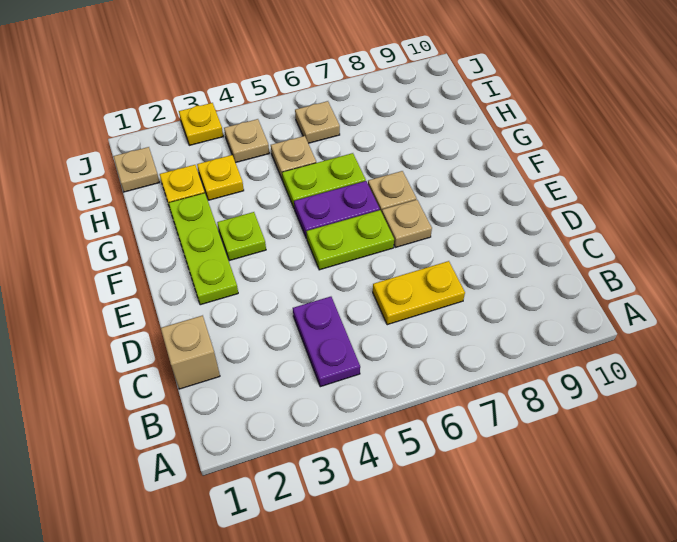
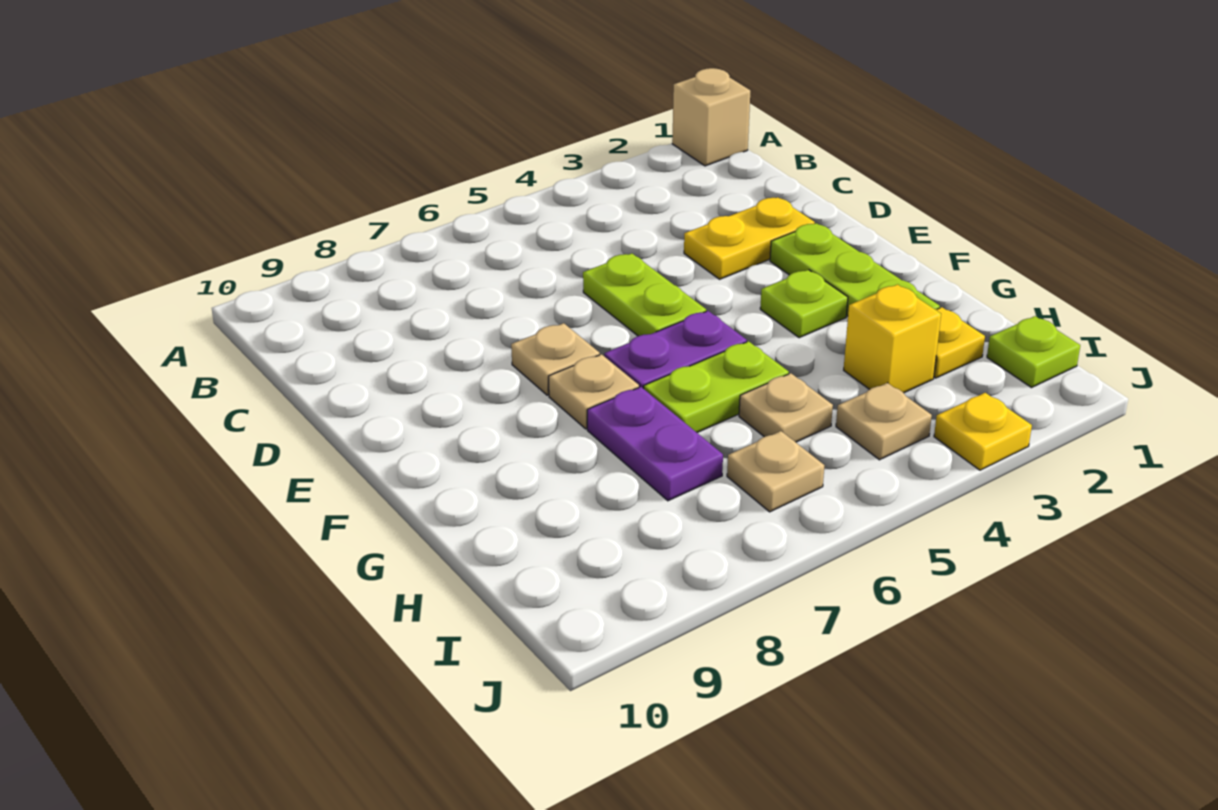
purple 1x2 plate [293,297,360,387] -> purple 1x2 plate moved to [587,387,723,501]
tan 1x1 brick [161,315,220,389] -> tan 1x1 brick moved to [672,68,750,166]
yellow 1x2 plate [373,261,465,325] -> yellow 1x2 plate moved to [684,197,815,279]
lime 1x2 plate [306,210,394,270] -> lime 1x2 plate turned to [583,253,706,336]
yellow 1x1 plate [197,155,244,200] -> yellow 1x1 brick [844,284,941,393]
tan 1x1 plate [113,147,160,192] -> lime 1x1 plate [987,316,1080,388]

